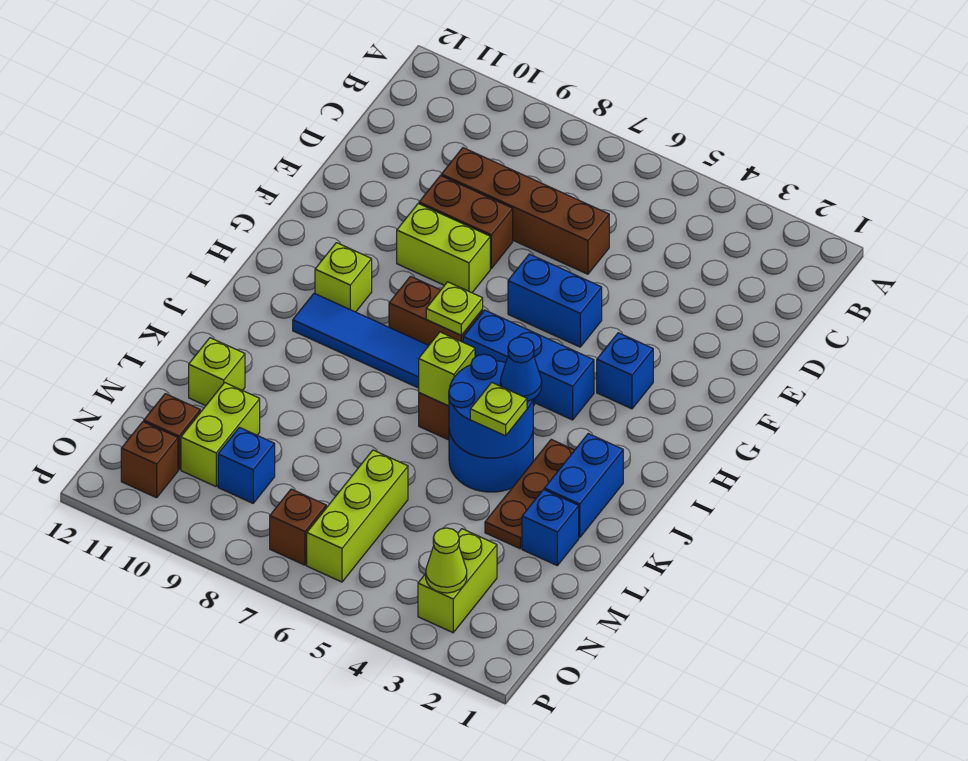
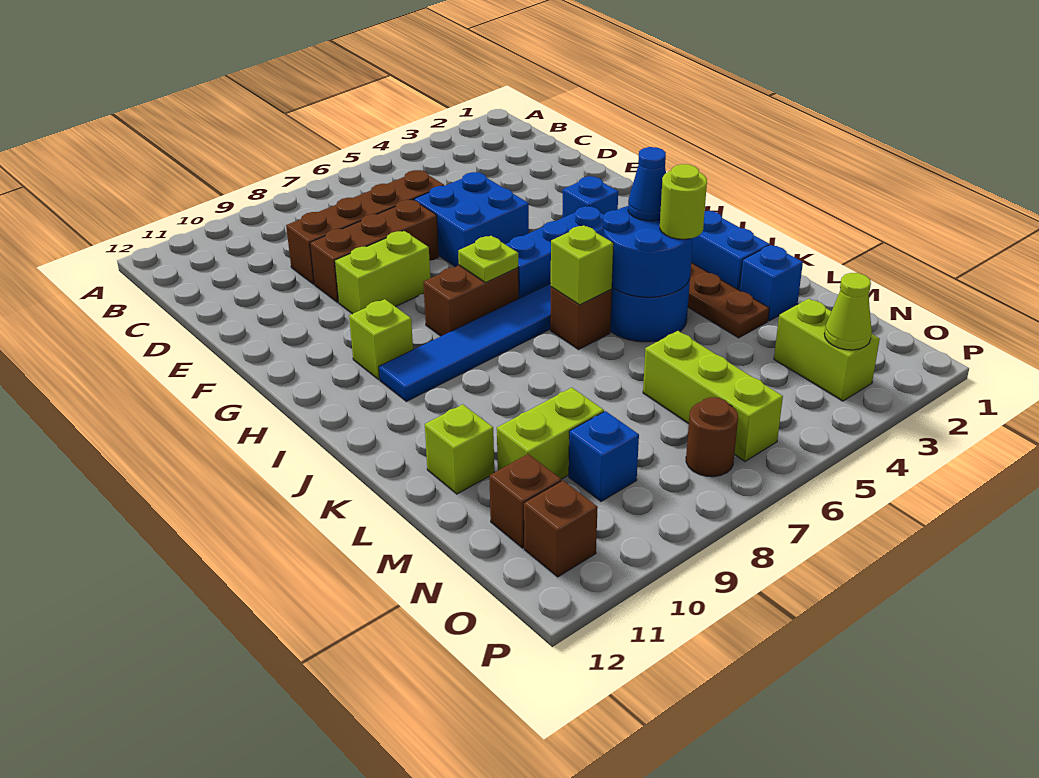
brown 1x2 brick [419,176,513,268] -> brown 1x3 brick [310,200,439,302]
blue 1x2 brick [508,254,602,347] -> blue 2x2 brick [414,172,529,267]
lime 1x1 plate [470,382,527,436] -> lime 1x1 round brick [660,164,707,239]
lime 1x2 brick [181,383,260,486] -> lime 1x2 brick turned to [497,388,604,479]
brown 1x1 brick [270,489,326,565] -> brown 1x1 round brick [686,397,738,477]

